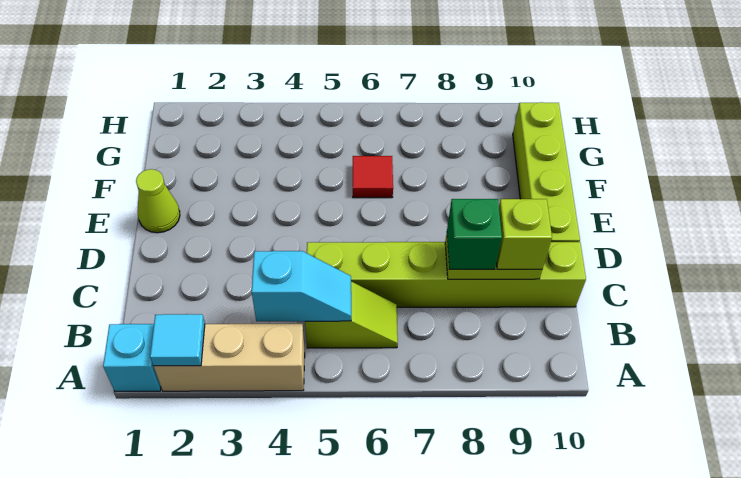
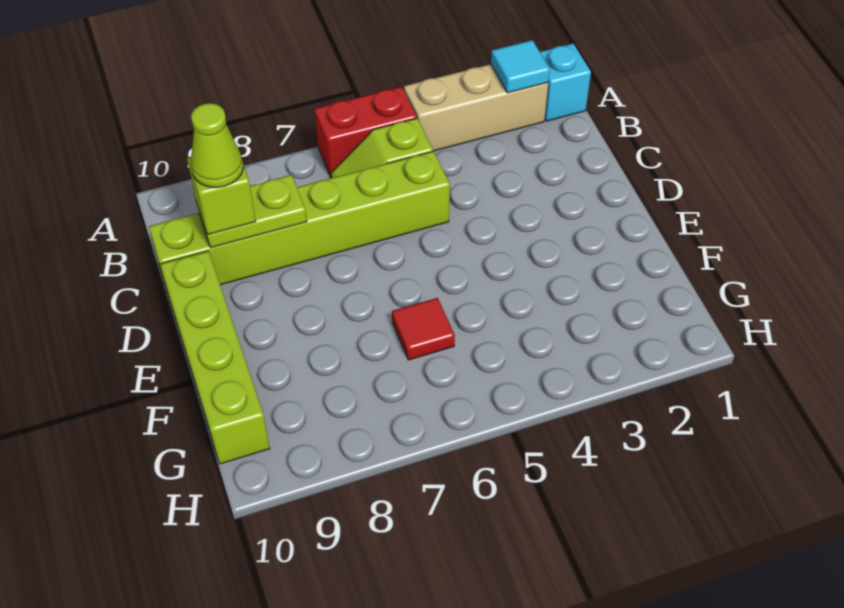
none -> red 1x2 brick [314,87,417,177]
cyan 1x2 slope [252,251,351,321] -> none
green 1x1 brick [447,199,502,269] -> none
lime 1x1 cone [136,169,180,233] -> lime 1x1 cone moved to [191,103,243,188]

